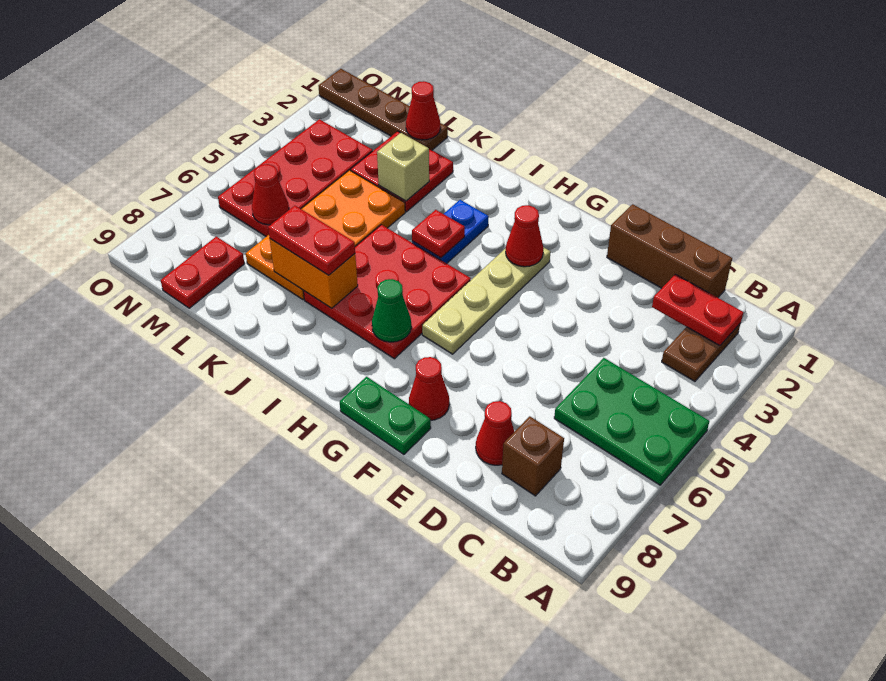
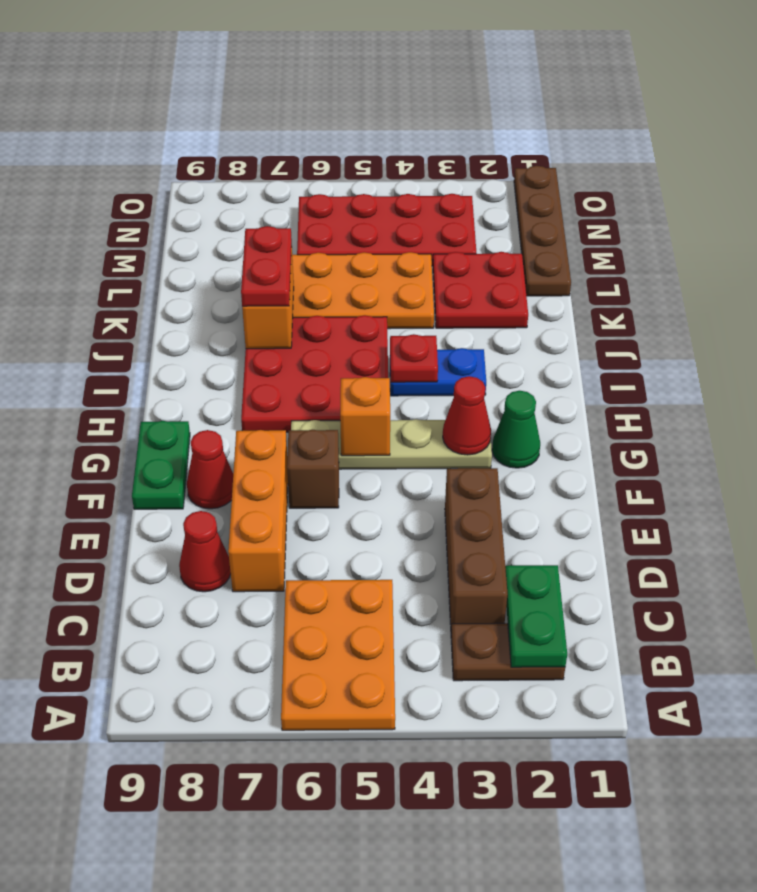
green 2x3 plate [554,358,709,485] -> orange 2x3 plate [281,580,395,730]
red 1x2 plate [652,274,743,346] -> green 1x2 plate [505,565,567,667]
brown 1x3 brick [607,204,732,298] -> brown 1x3 brick moved to [445,468,508,629]
brown 1x1 brick [502,416,564,496] -> brown 1x1 brick moved to [287,430,339,508]
none -> orange 1x3 brick [228,430,288,592]
none -> orange 1x1 brick [340,377,390,456]
green 1x1 cone [372,279,411,342] -> green 1x1 cone moved to [492,391,540,468]
tan 1x1 brick [377,133,429,201] -> none
red 1x1 cone [406,81,440,140] -> none
red 1x1 cone [252,164,289,225] -> none
red 1x2 plate [161,237,245,308] -> none

